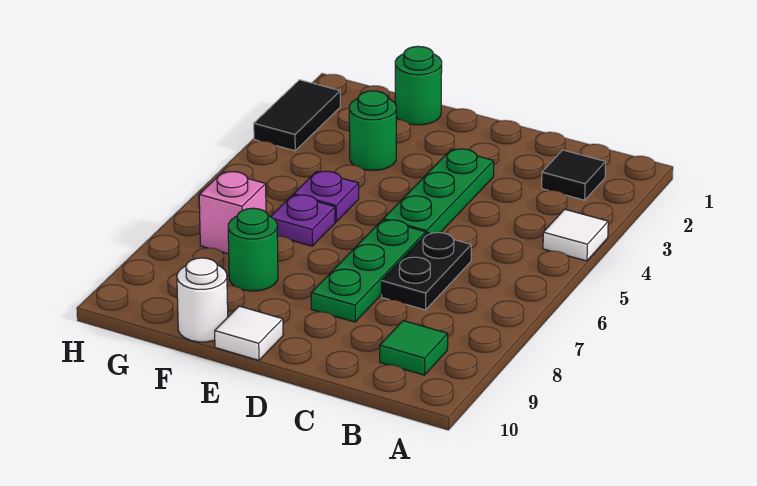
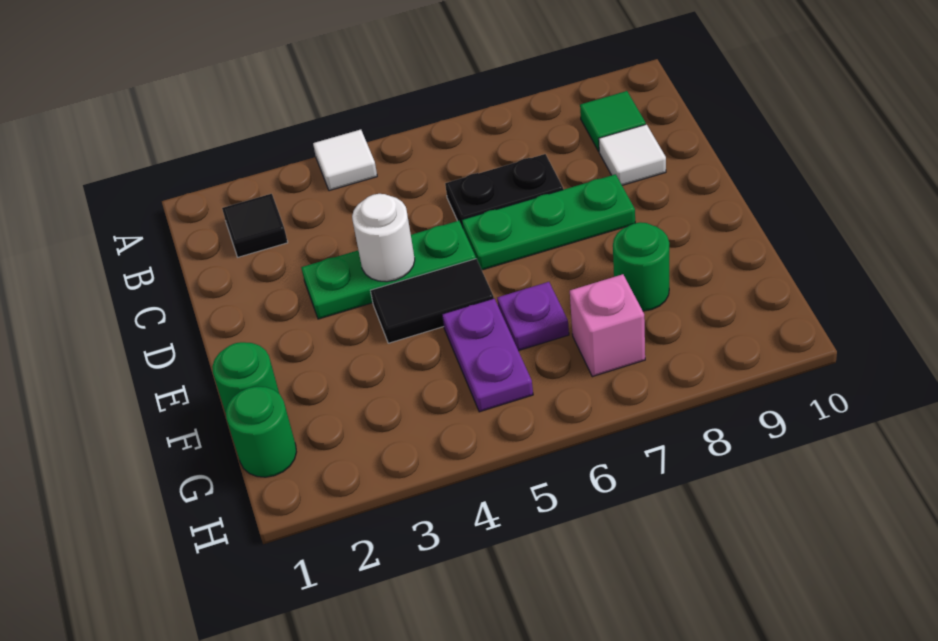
white 1x1 tile [215,306,283,360] -> white 1x1 tile moved to [599,124,666,185]
green 1x1 round brick [349,91,396,170] -> green 1x1 round brick moved to [226,387,296,477]
purple 1x1 plate [294,171,359,222] -> purple 1x2 plate [442,298,533,412]
white 1x1 round brick [177,258,228,342] -> white 1x1 round brick moved to [352,194,415,282]
black 1x2 tile [254,80,340,151] -> black 1x2 tile moved to [371,259,494,343]

